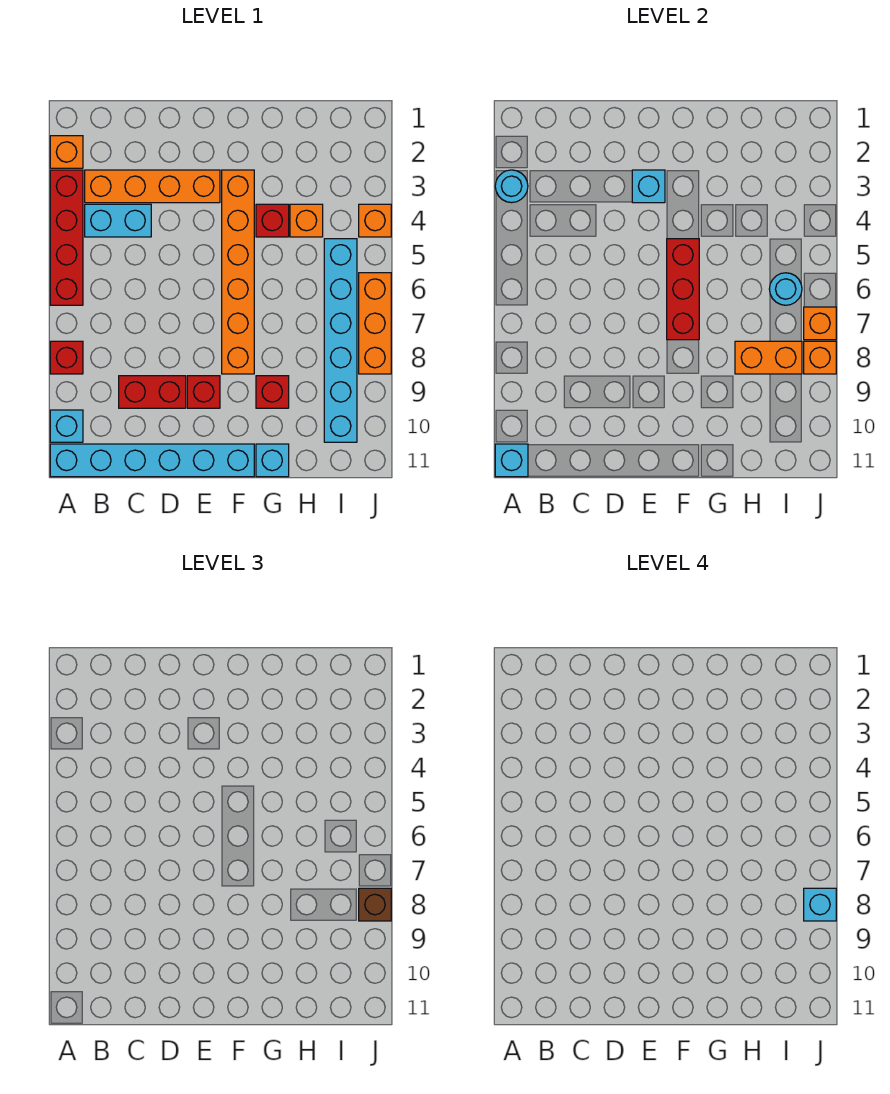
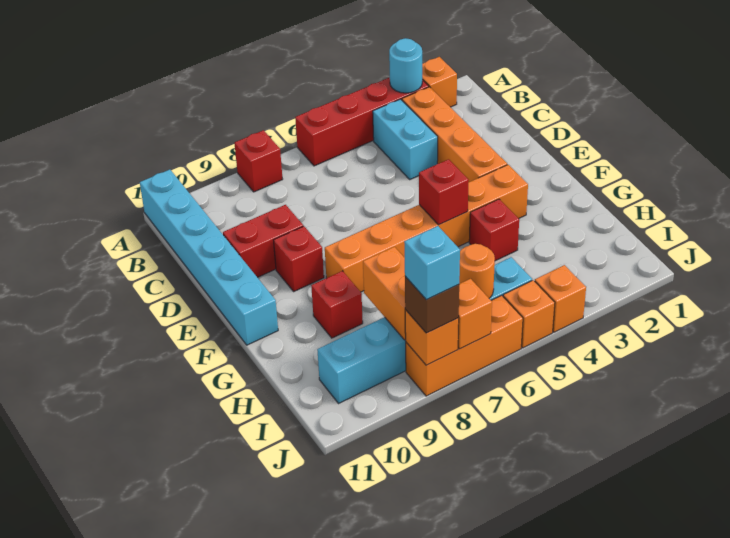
cyan 1x1 brick [50,410,83,442] -> none
cyan 1x1 brick [495,444,528,477] -> none
red 1x2 brick [119,376,186,408] -> red 1x2 brick turned to [223,205,303,277]
cyan 1x1 brick [632,170,665,203] -> none
red 1x3 brick [667,239,699,340] -> red 1x1 brick [419,159,469,225]
cyan 1x1 brick [256,444,289,477] -> none
orange 1x1 brick [290,204,323,237] -> orange 1x1 brick moved to [503,280,555,348]
cyan 1x1 round brick [769,273,802,305] -> orange 1x1 round brick [459,244,495,298]

